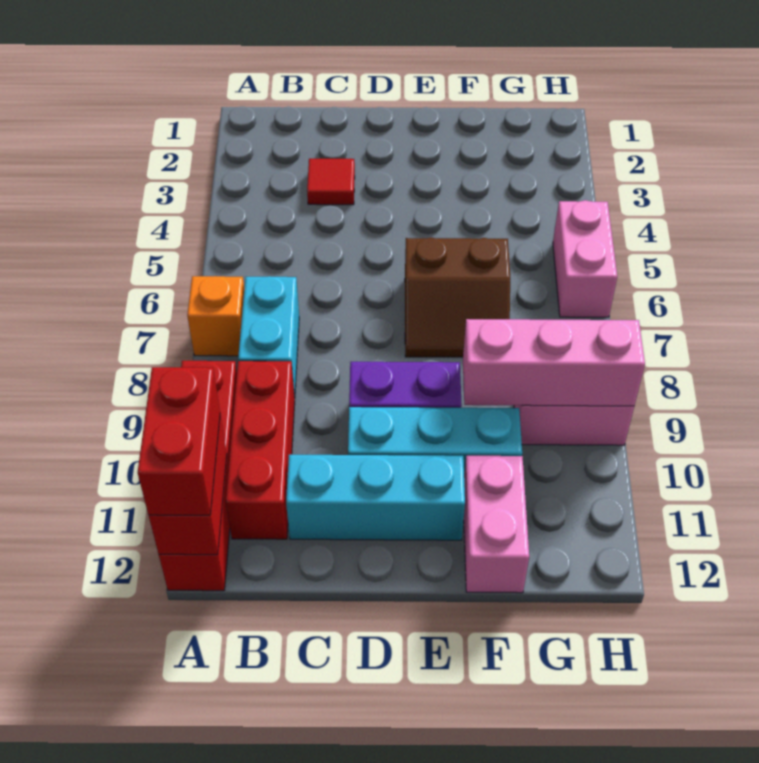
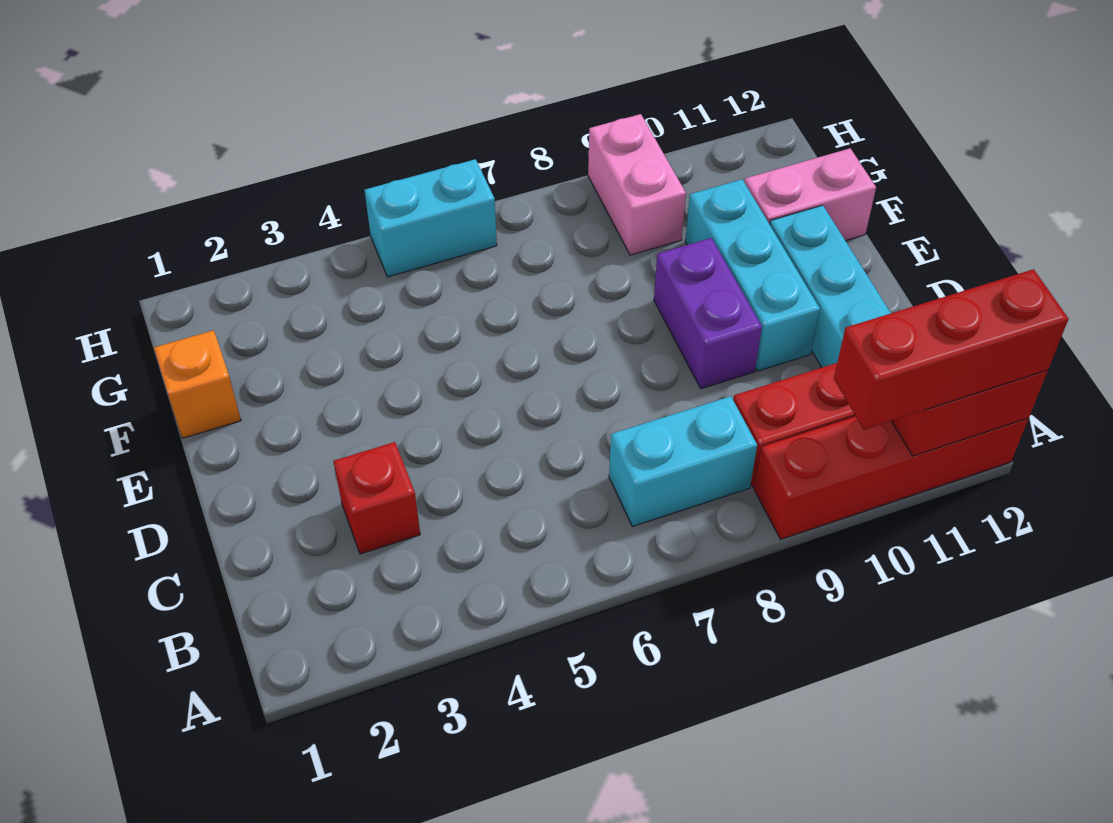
orange 1x1 brick [187,276,244,356] -> orange 1x1 brick moved to [154,330,241,438]
red 1x2 brick [138,367,220,515] -> red 1x3 brick [834,269,1069,430]
red 1x1 tile [307,159,355,205] -> red 1x1 brick [333,442,420,554]
brown 2x2 slope [405,238,510,357] -> none
pink 1x3 brick [463,319,645,406] -> none
pink 1x2 brick [553,200,617,317] -> cyan 1x2 brick [365,159,497,277]

